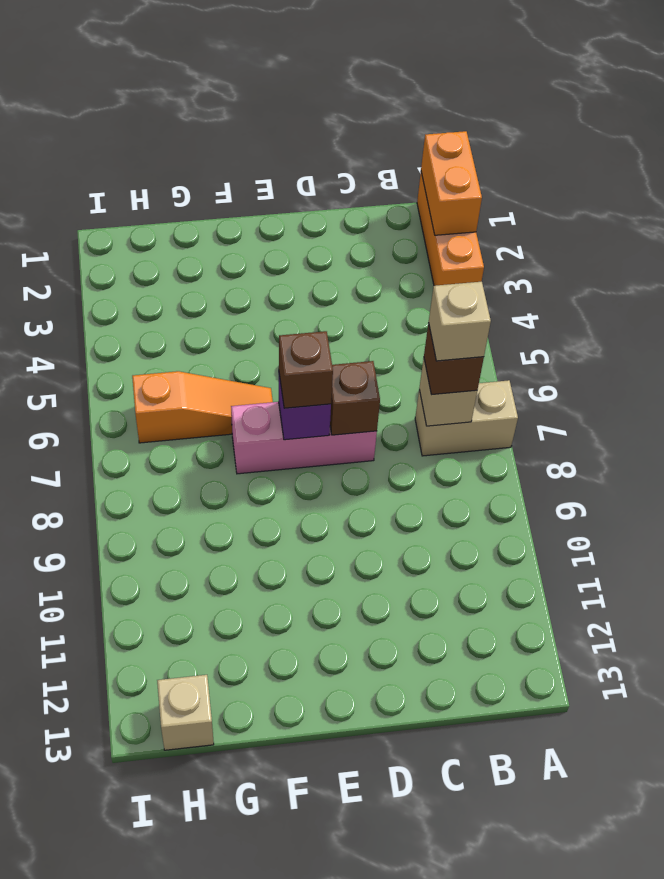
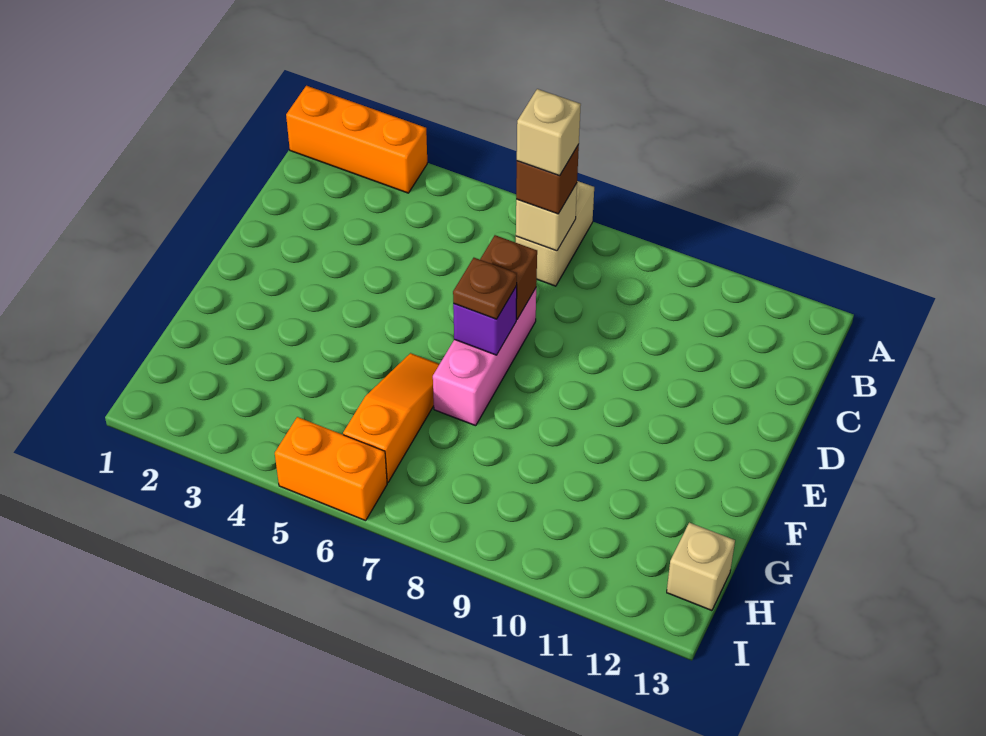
orange 1x2 brick [421,131,482,235] -> orange 1x2 brick moved to [275,417,387,521]
brown 1x1 brick [279,331,333,408] -> brown 1x1 plate [453,258,517,319]

